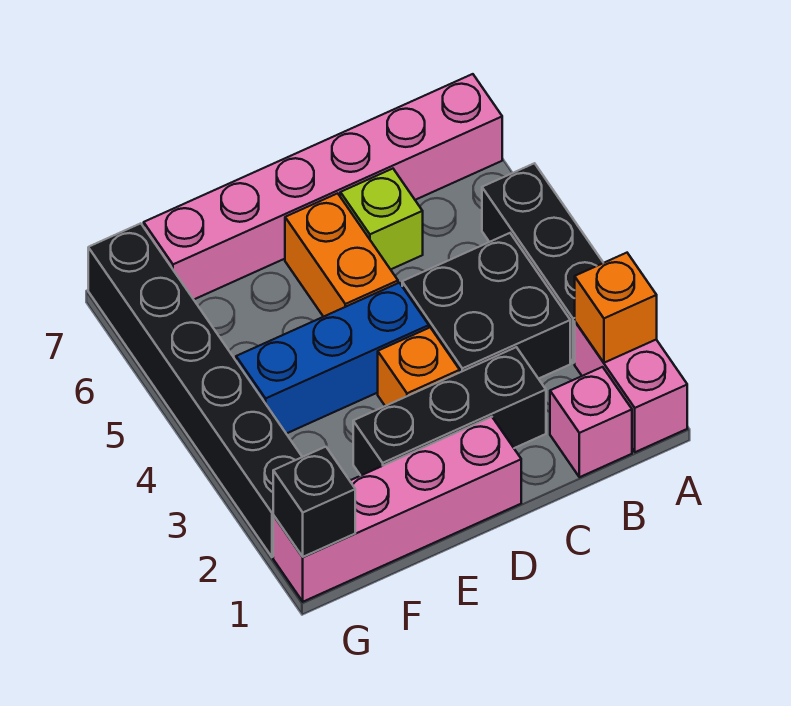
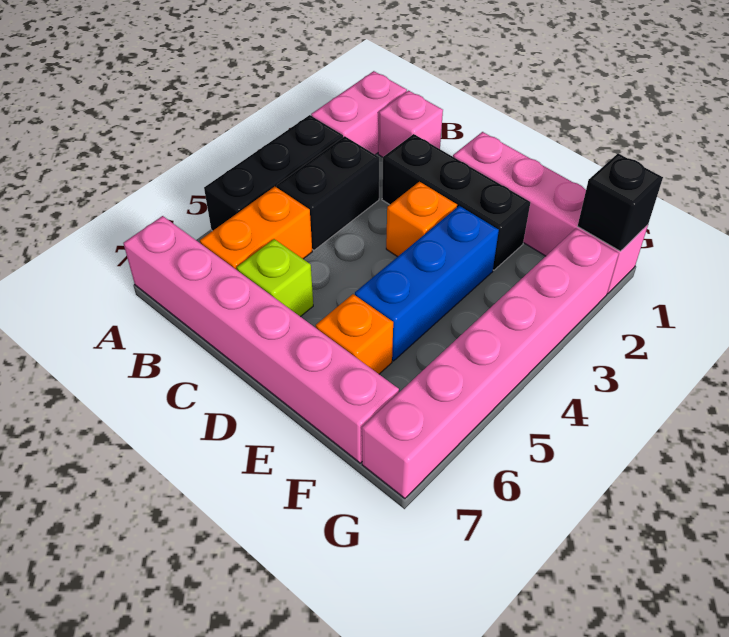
orange 1x1 brick [575,253,657,363] -> orange 1x1 brick moved to [316,294,393,374]
black 2x2 brick [402,233,570,379] -> black 1x2 brick [277,136,379,250]
blue 1x3 brick [236,283,429,434] -> blue 1x3 brick turned to [355,206,499,361]
orange 1x2 brick [285,193,398,317] -> orange 1x2 brick moved to [200,187,312,270]
black 1x6 brick [88,223,302,557] -> pink 1x6 brick [362,229,619,498]

